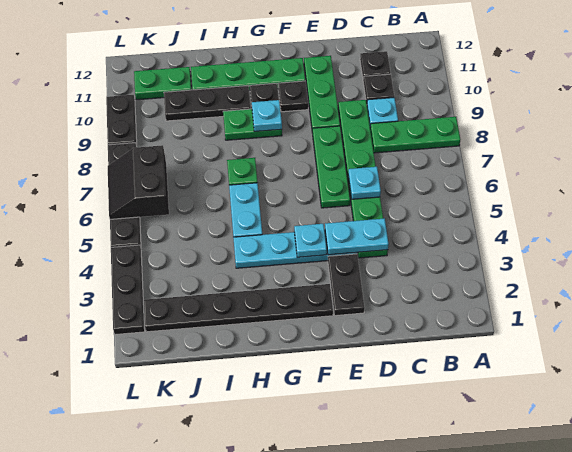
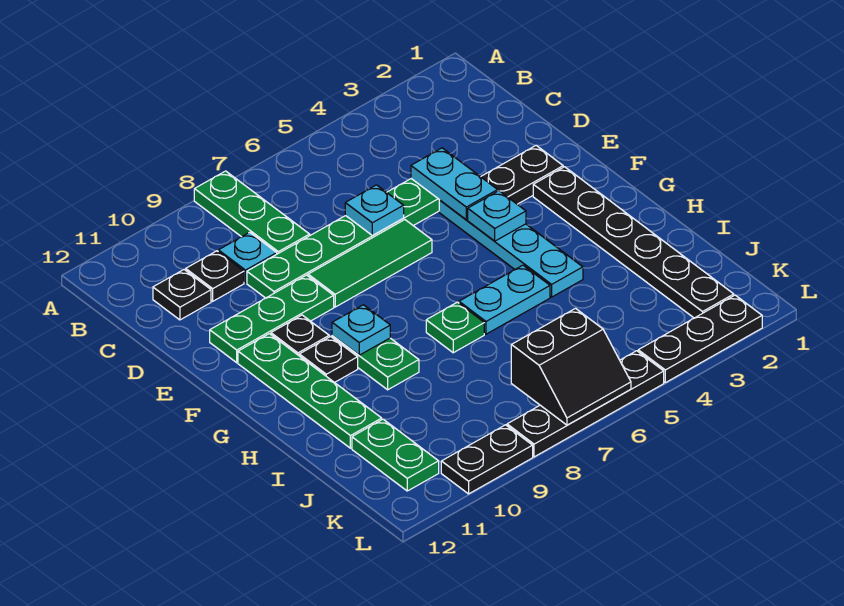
green 1x3 plate [313,126,350,208] -> green 1x3 tile [308,220,432,307]
black 1x3 plate [164,86,251,121] -> none

